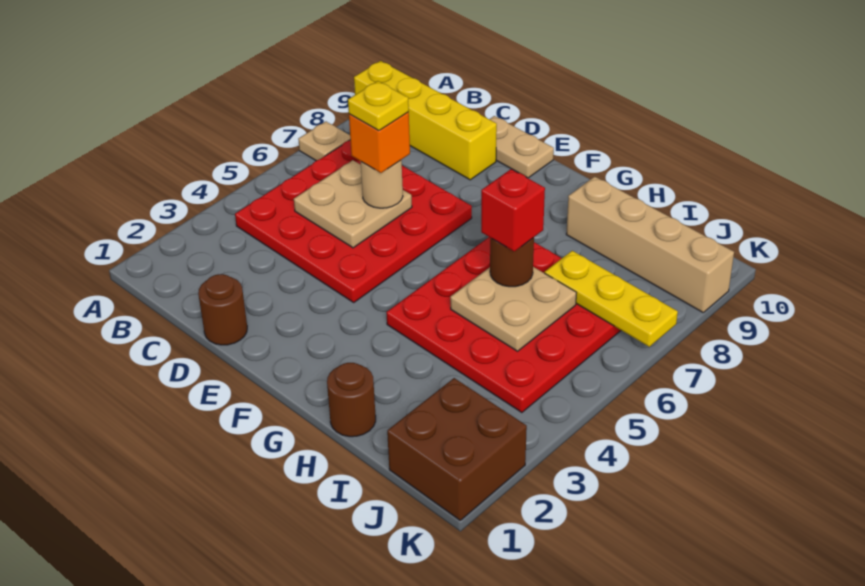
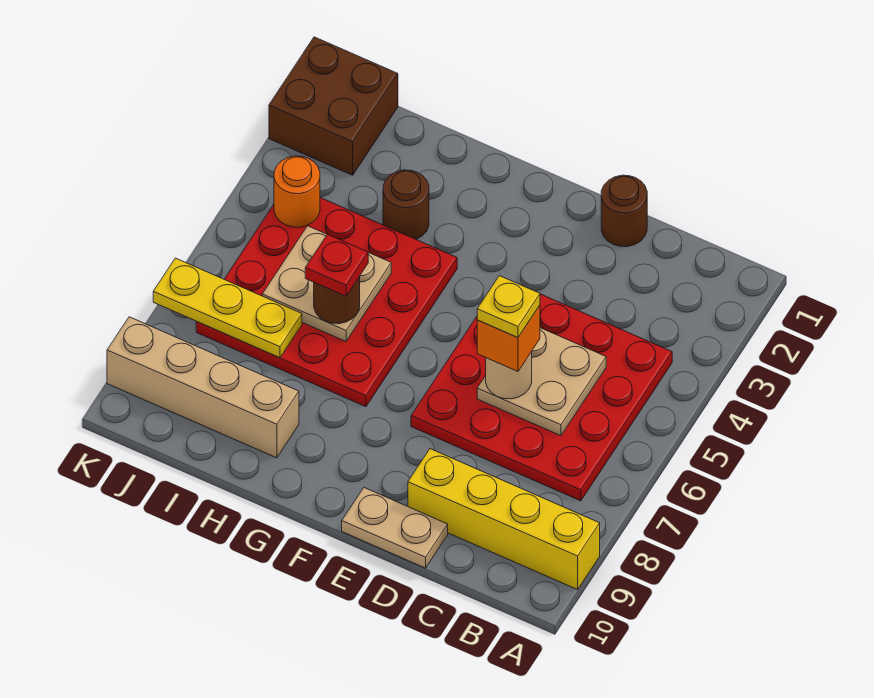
tan 1x1 plate [298,121,350,161] -> none
brown 1x1 round brick [327,363,376,437] -> brown 1x1 round brick moved to [383,170,429,240]
red 1x1 brick [481,169,545,251] -> red 1x1 plate [305,234,368,296]
none -> orange 1x1 round brick [274,156,320,227]

